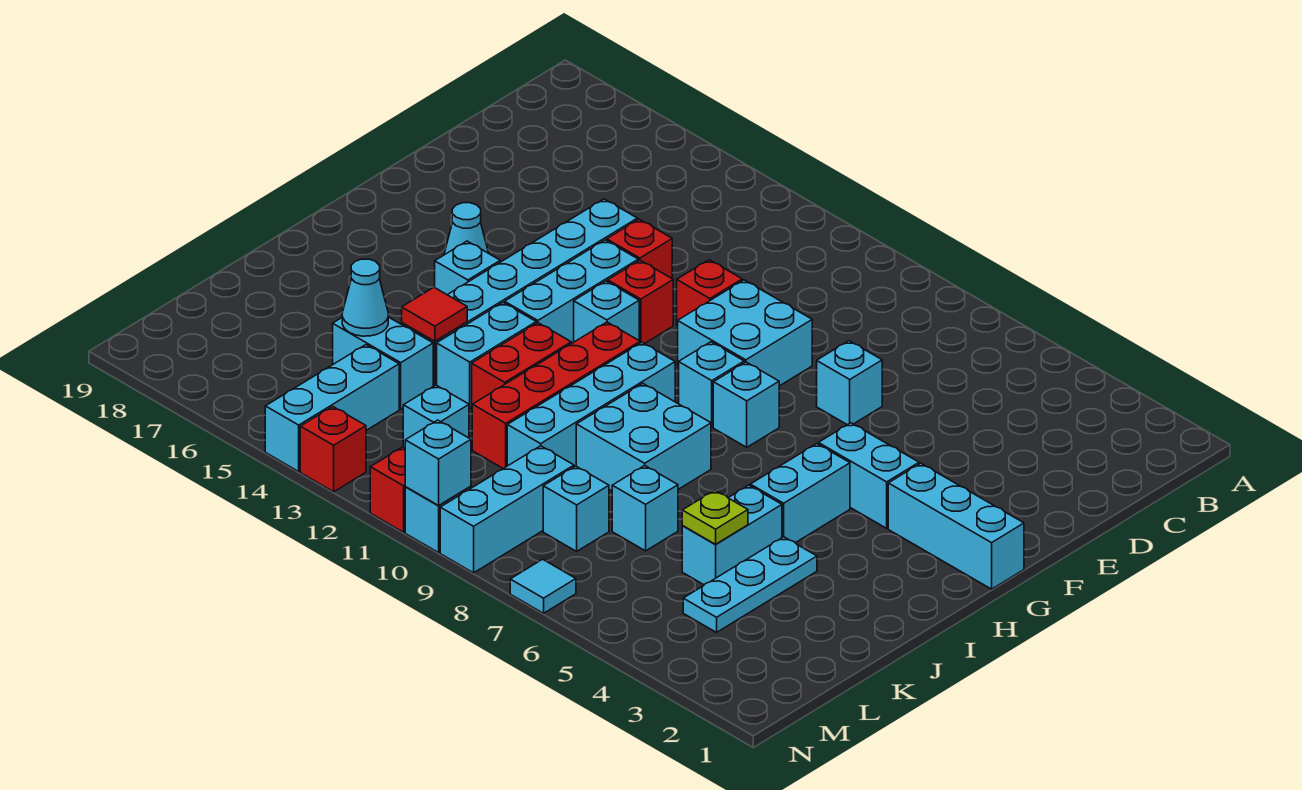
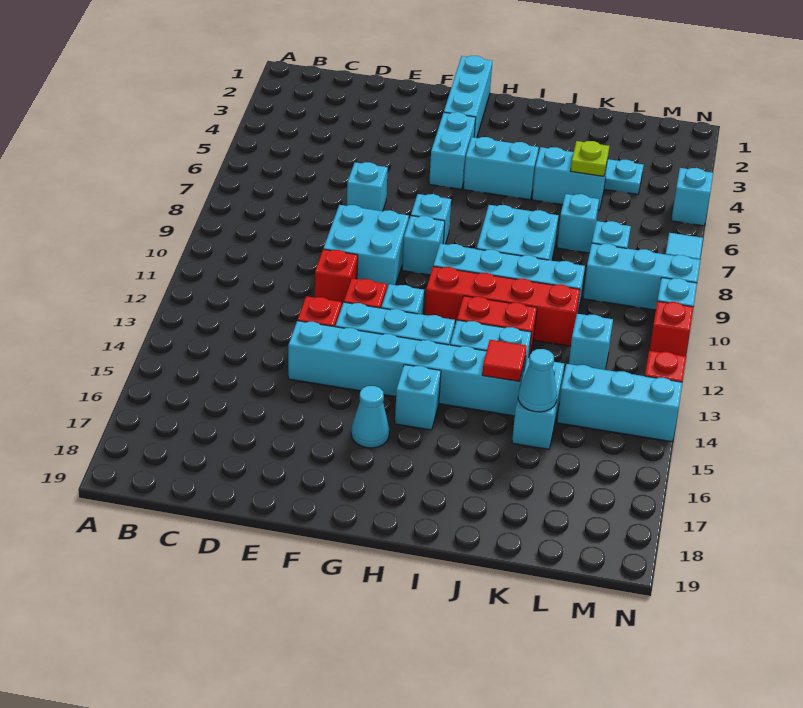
cyan 1x1 brick [405,420,471,505] -> cyan 1x1 brick moved to [671,168,713,226]

